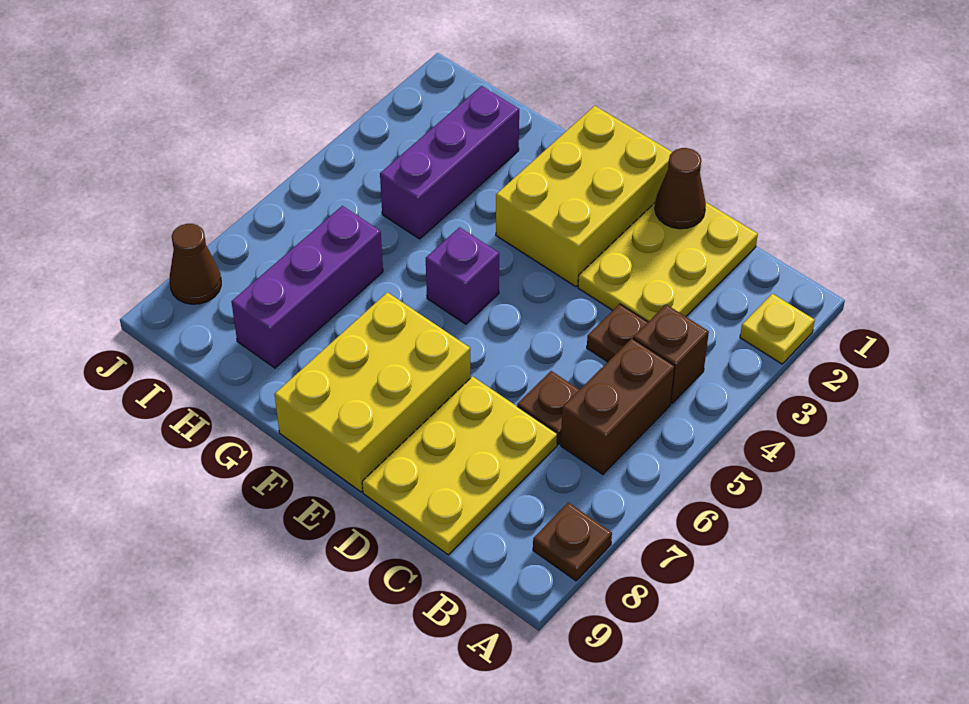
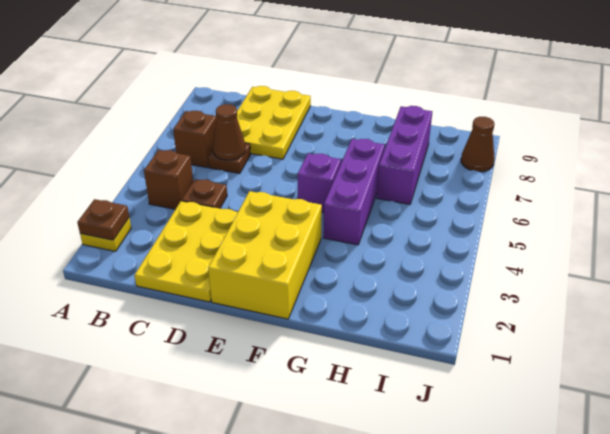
brown 1x1 plate [533,503,612,581] -> brown 1x1 plate moved to [77,199,129,240]
brown 1x2 brick [561,338,675,474] -> brown 1x1 brick [173,111,217,168]
brown 1x1 cone [655,148,706,229] -> brown 1x1 cone moved to [212,104,246,160]
yellow 2x3 brick [275,292,471,492] -> none
purple 1x3 brick [380,86,519,239] -> purple 1x3 brick moved to [323,139,385,245]

